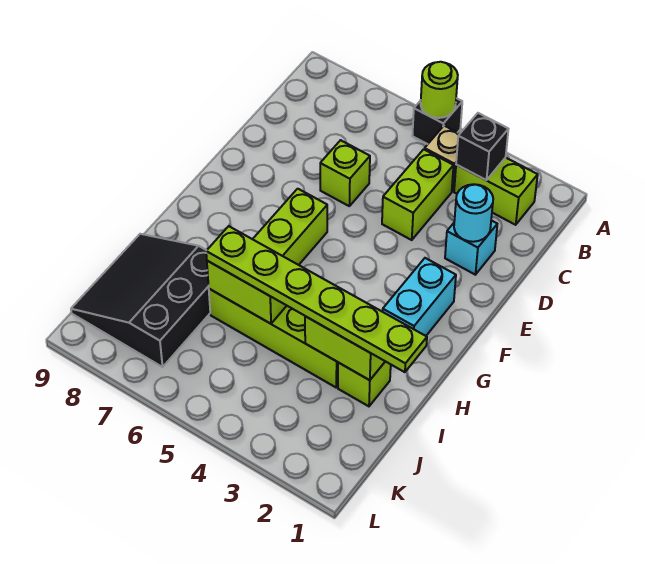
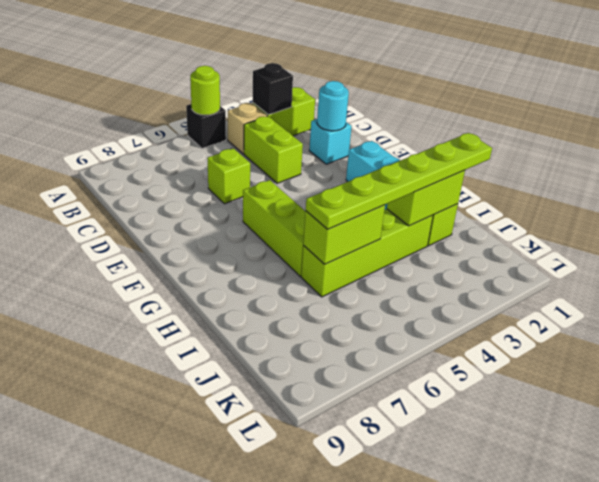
black 3x3 slope [71,234,210,367] -> none

